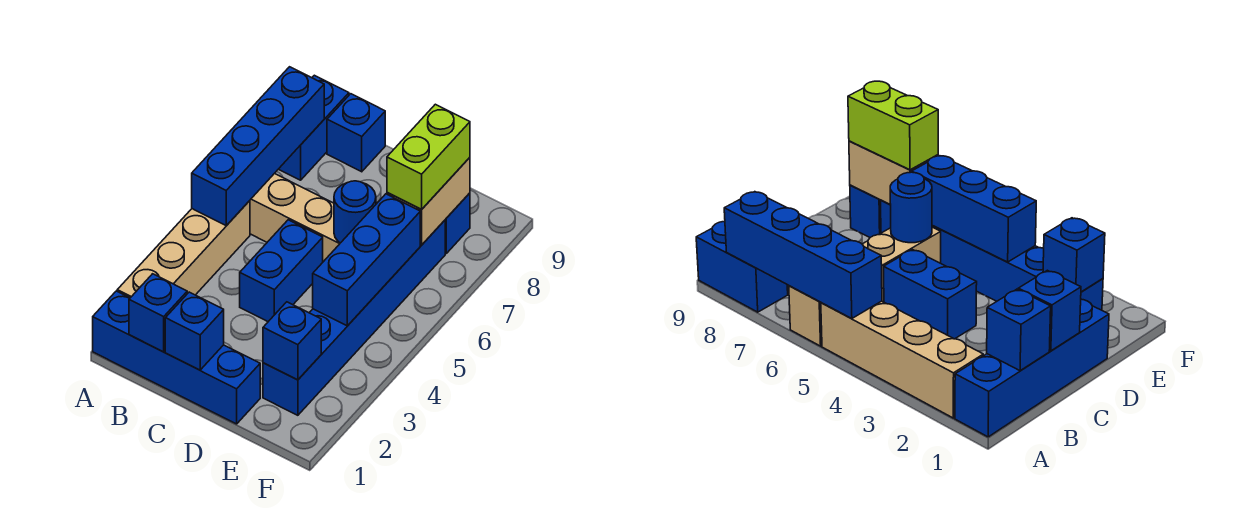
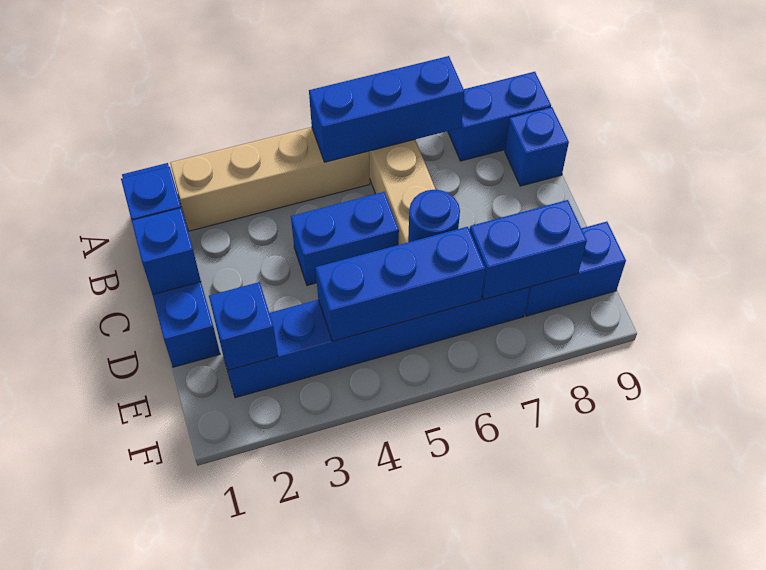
blue 1x4 brick [192,67,324,226] -> blue 1x3 brick [309,56,464,162]
tan 1x2 brick [387,158,470,245] -> blue 1x2 brick [470,200,587,300]
lime 1x2 brick [387,104,470,209] -> none
blue 1x1 brick [445,193,470,253] -> blue 1x2 brick [525,222,626,316]

